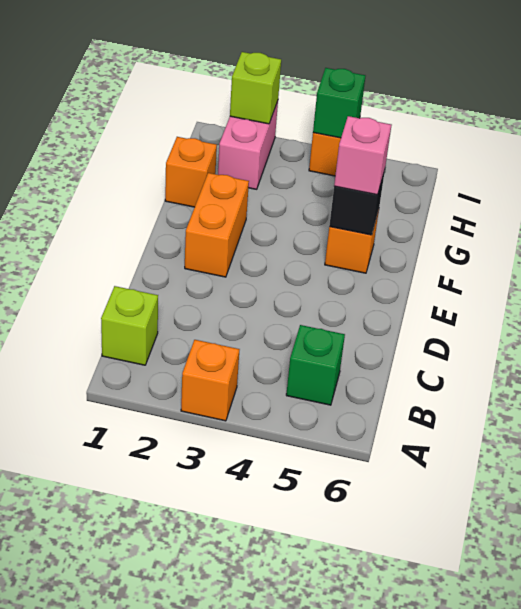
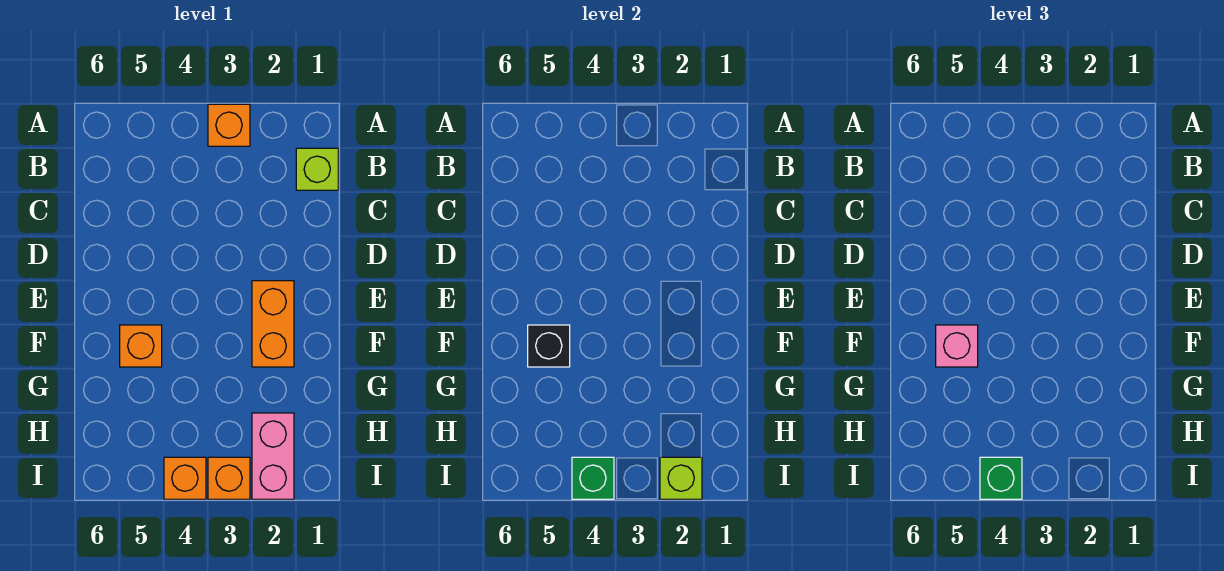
green 1x1 brick [286,325,345,405] -> green 1x1 brick moved to [980,457,1022,499]
orange 1x1 brick [165,137,217,207] -> orange 1x1 brick moved to [208,457,250,499]

